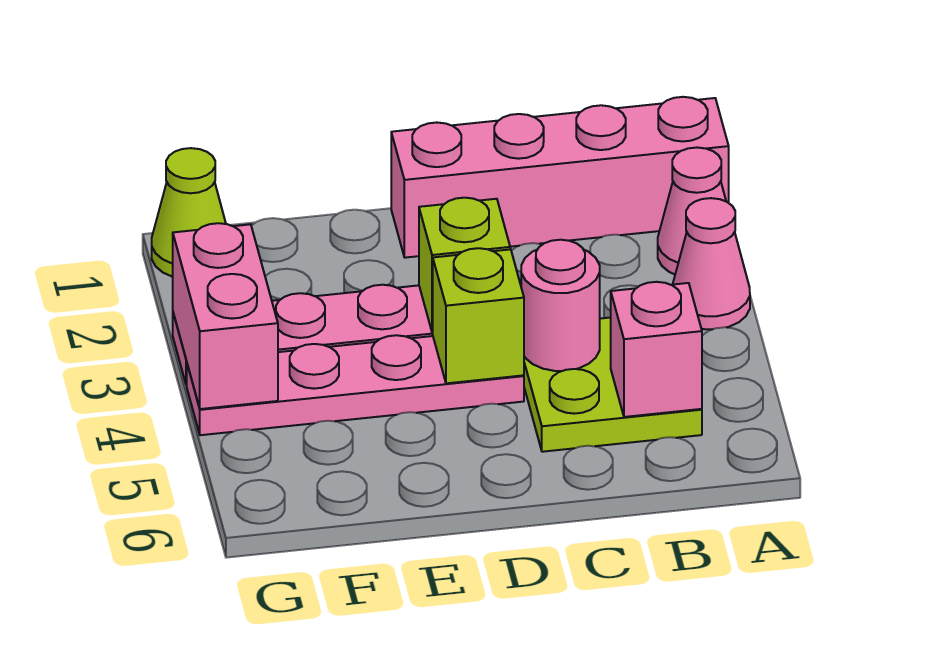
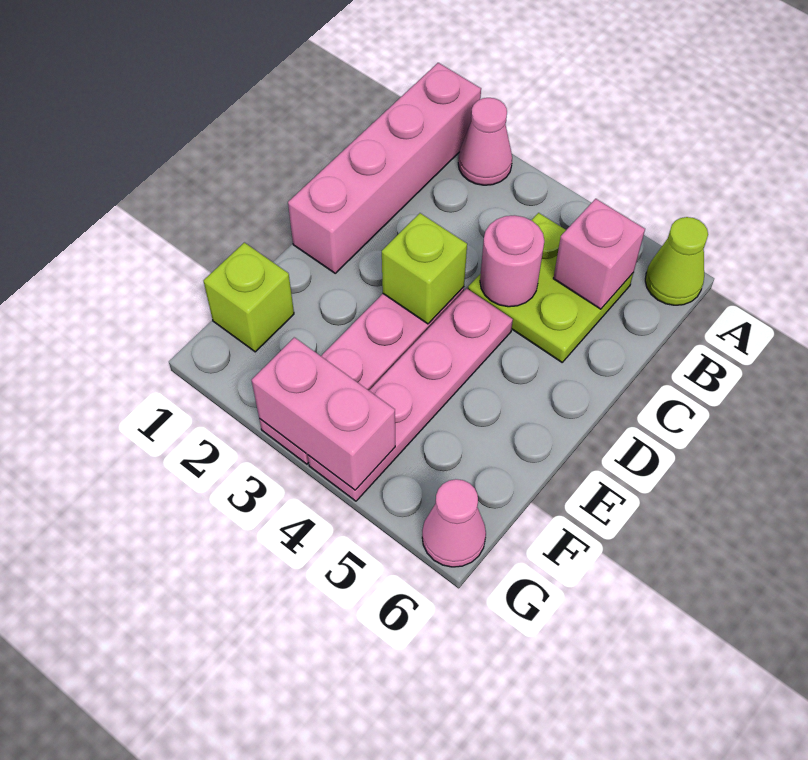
pink 1x1 cone [673,198,750,329] -> pink 1x1 cone moved to [422,479,486,567]
lime 1x1 brick [433,248,524,383] -> lime 1x1 brick moved to [203,243,294,352]
lime 1x1 cone [152,148,226,277] -> lime 1x1 cone moved to [645,217,708,305]

